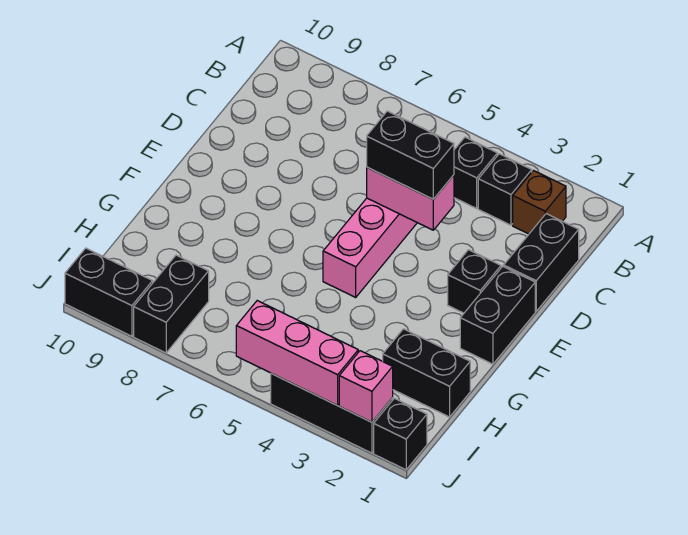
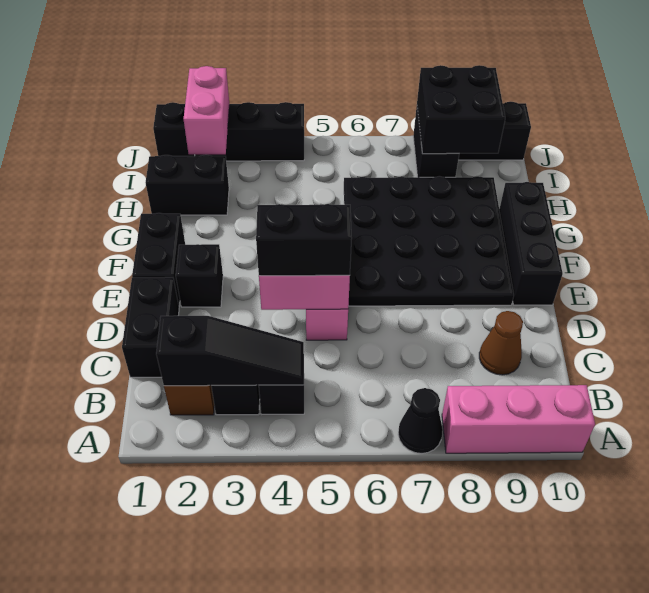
none -> black 1x1 cone [398,388,443,453]
none -> black 1x3 slope [156,316,304,386]
none -> brown 1x1 cone [479,311,523,375]
none -> black 4x4 plate [344,176,514,306]
none -> black 1x3 brick [499,182,563,305]
none -> black 2x2 brick [417,65,505,154]
pink 1x1 brick [339,351,393,422] -> pink 1x2 brick [184,66,229,154]
pink 1x3 brick [236,301,358,405] -> pink 1x3 brick moved to [442,385,595,453]

